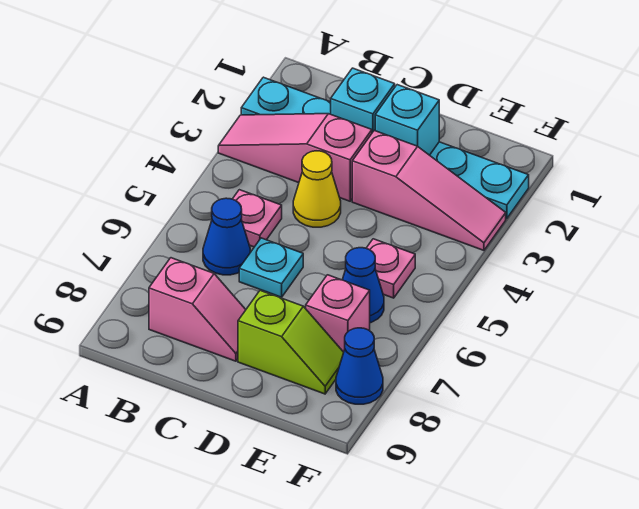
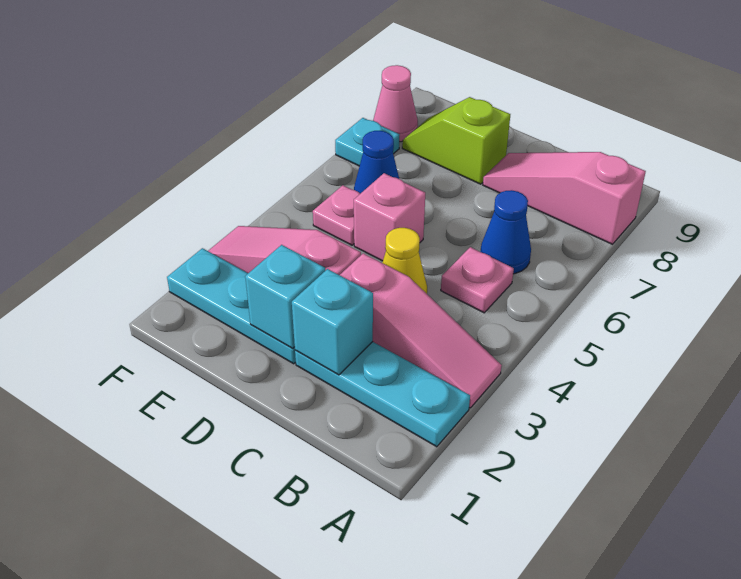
pink 1x2 slope [149,258,246,361] -> pink 1x3 slope [483,152,646,244]
cyan 1x1 plate [239,238,303,297] -> cyan 1x1 plate moved to [335,118,400,166]
pink 1x1 brick [306,275,370,352] -> pink 1x1 brick moved to [354,173,425,261]
blue 1x1 cone [336,328,383,404] -> pink 1x1 cone [373,65,418,142]

